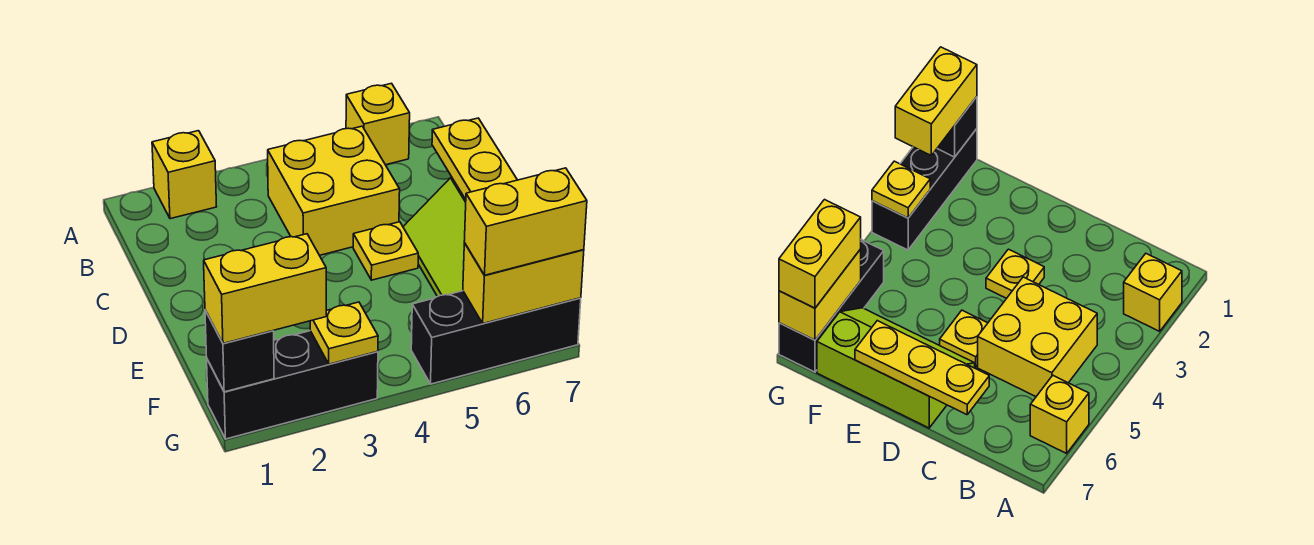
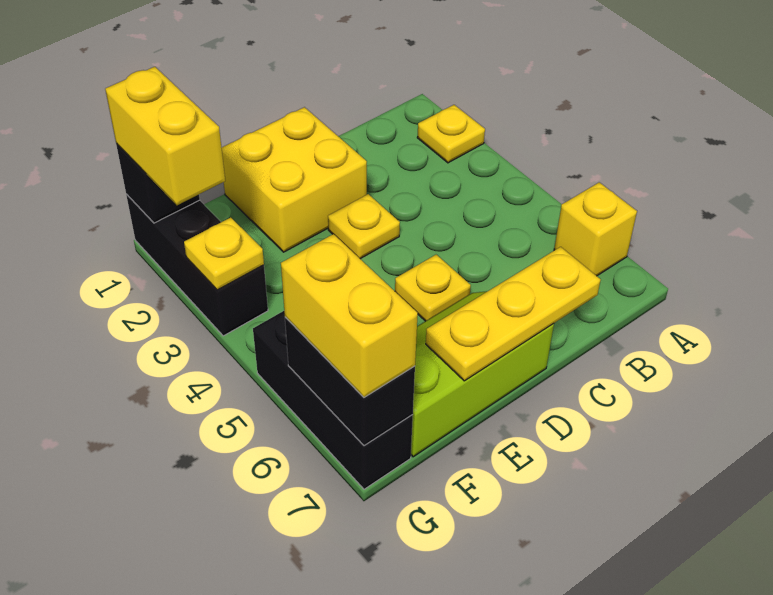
yellow 1x1 brick [152,131,216,219] -> yellow 1x1 plate [417,105,485,163]
yellow 2x2 brick [268,126,400,255] -> yellow 2x2 brick moved to [222,107,367,252]
yellow 1x2 brick [463,243,584,323] -> black 1x2 brick [285,317,415,446]

